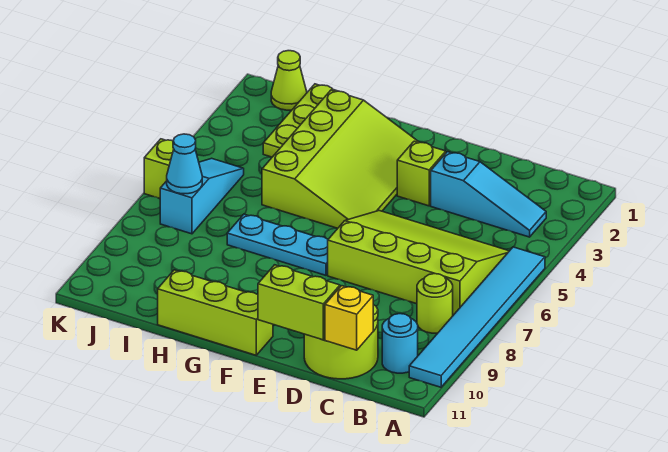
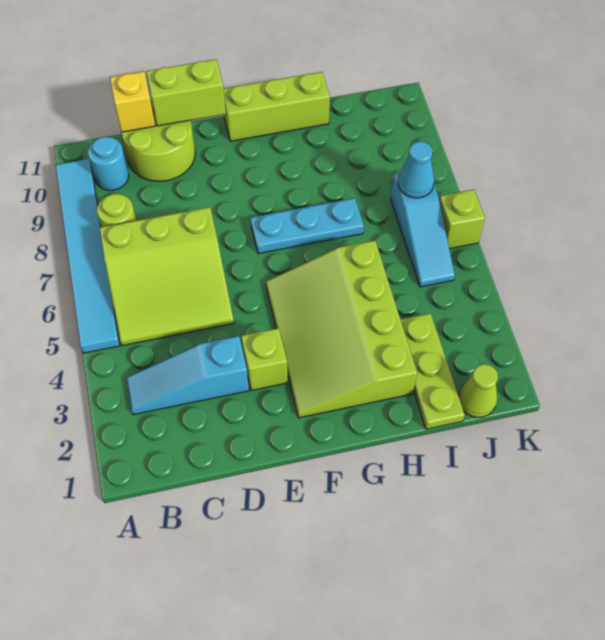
lime 3x4 slope [328,211,509,315] -> lime 3x3 slope [100,207,234,346]

